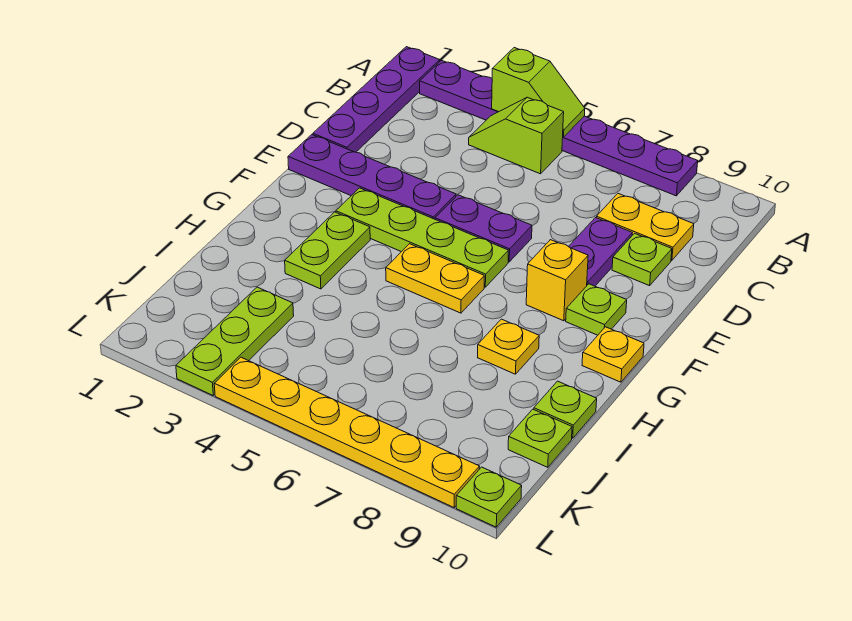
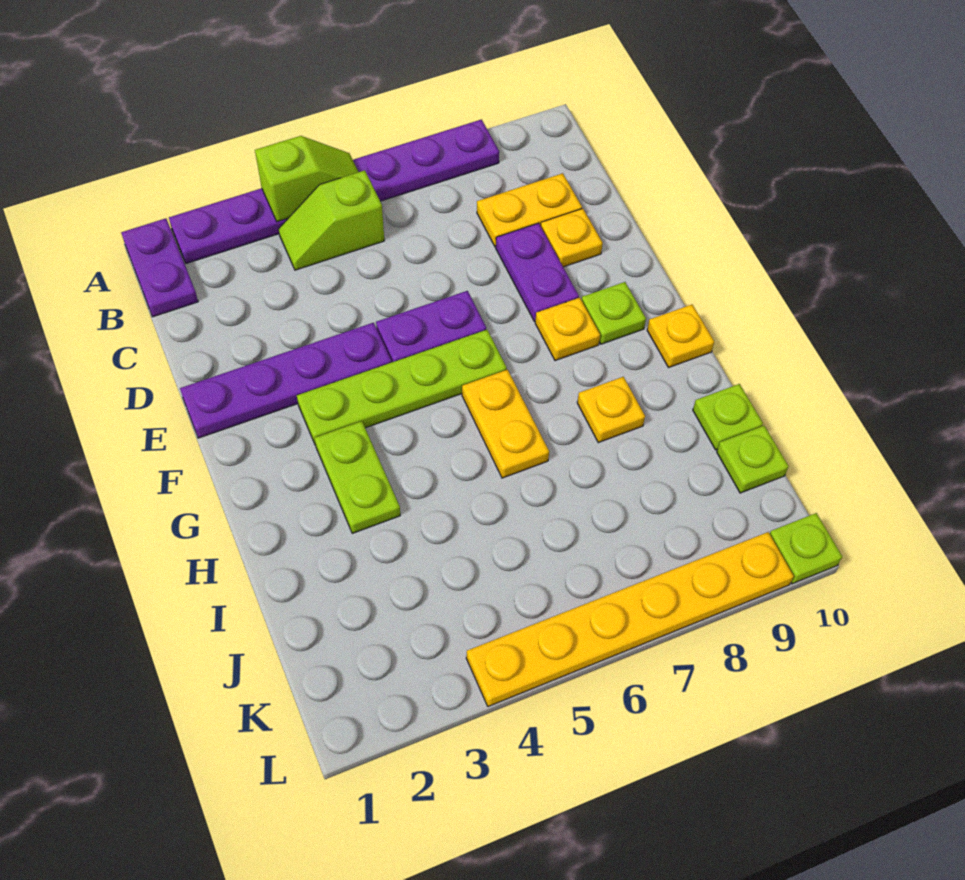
purple 1x4 plate [313,47,440,152] -> purple 1x2 plate [121,218,198,317]
lime 1x1 plate [612,233,672,286] -> yellow 1x1 plate [541,208,603,267]
yellow 1x1 brick [526,240,588,321] -> yellow 1x1 plate [535,298,600,361]
yellow 1x2 plate [386,244,484,313] -> yellow 1x2 plate turned to [462,370,549,478]
lime 1x3 plate [176,287,294,395] -> none

